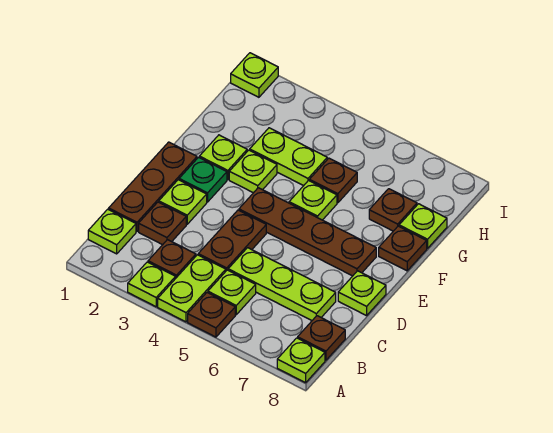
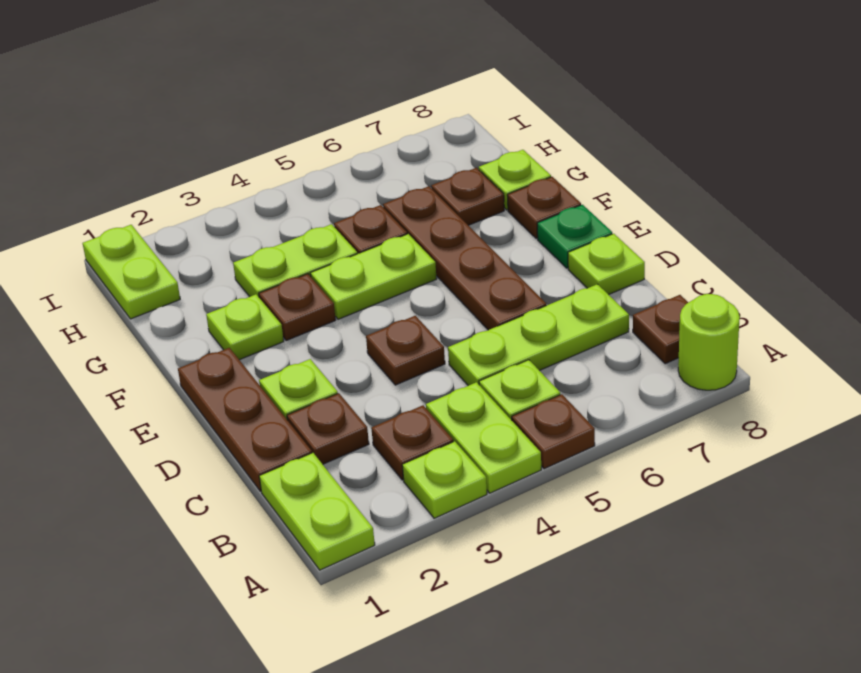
lime 1x1 plate [277,338,325,383] -> lime 1x1 round brick [678,294,740,390]
lime 1x1 plate [88,209,136,254] -> lime 1x2 plate [259,453,375,570]
brown 1x2 plate [198,210,266,271] -> brown 1x1 plate [366,316,445,385]
green 1x1 plate [179,157,227,202] -> green 1x1 plate moved to [537,205,612,268]
brown 1x4 plate [239,188,376,276] -> brown 1x4 plate turned to [383,186,546,330]
lime 1x1 plate [229,150,277,193] -> brown 1x1 plate [259,274,336,341]
lime 1x1 plate [289,181,337,220] -> lime 1x2 plate [310,234,437,319]
lime 1x1 plate [231,53,278,97] -> lime 1x2 plate [83,225,180,319]

